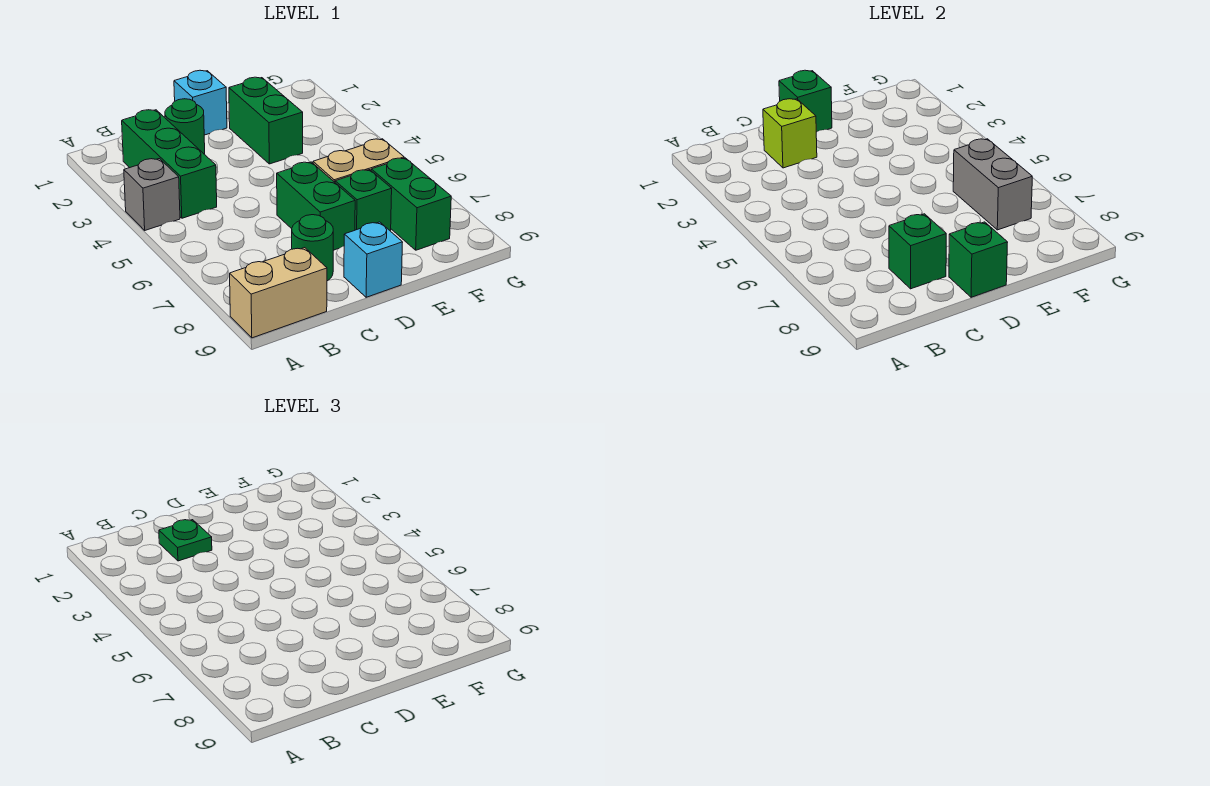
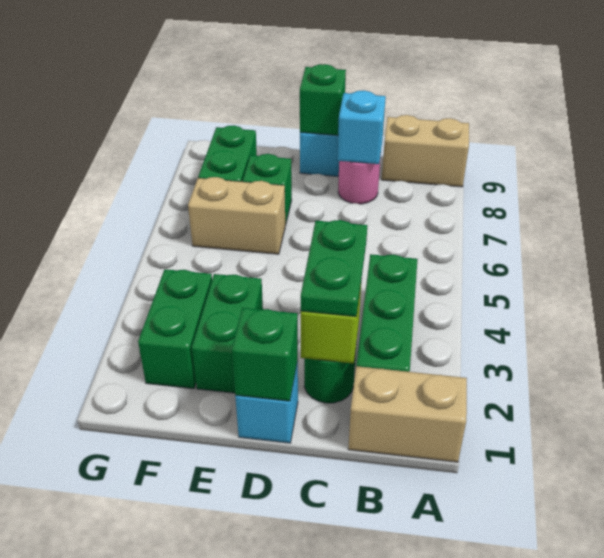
none -> tan 1x2 brick [348,366,467,462]
grey 1x1 brick [124,159,180,230] -> none
green 1x1 plate [159,520,212,561] -> green 1x2 plate [301,220,367,317]
green 1x1 round brick [292,215,333,281] -> pink 1x1 round brick [338,156,381,204]
green 1x1 brick [889,214,946,289] -> cyan 1x1 brick [337,91,386,164]
green 1x2 brick [277,162,355,250] -> green 1x2 brick moved to [138,269,212,389]
grey 1x2 brick [953,139,1032,230] -> none

